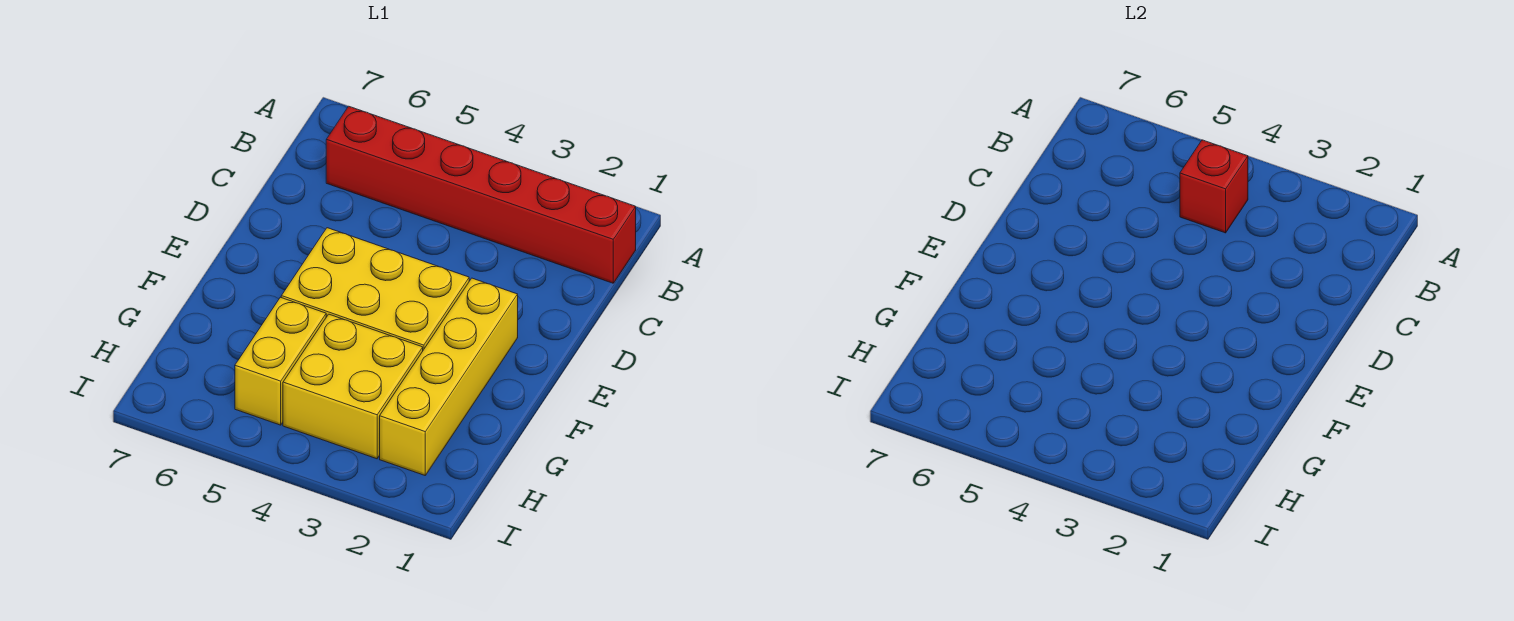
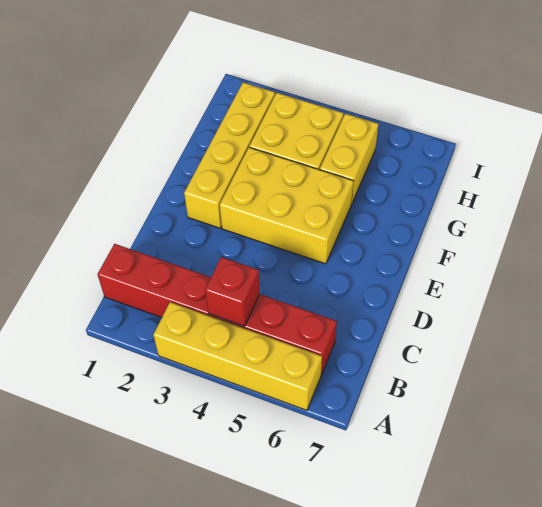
none -> yellow 1x4 brick [153,302,322,410]

